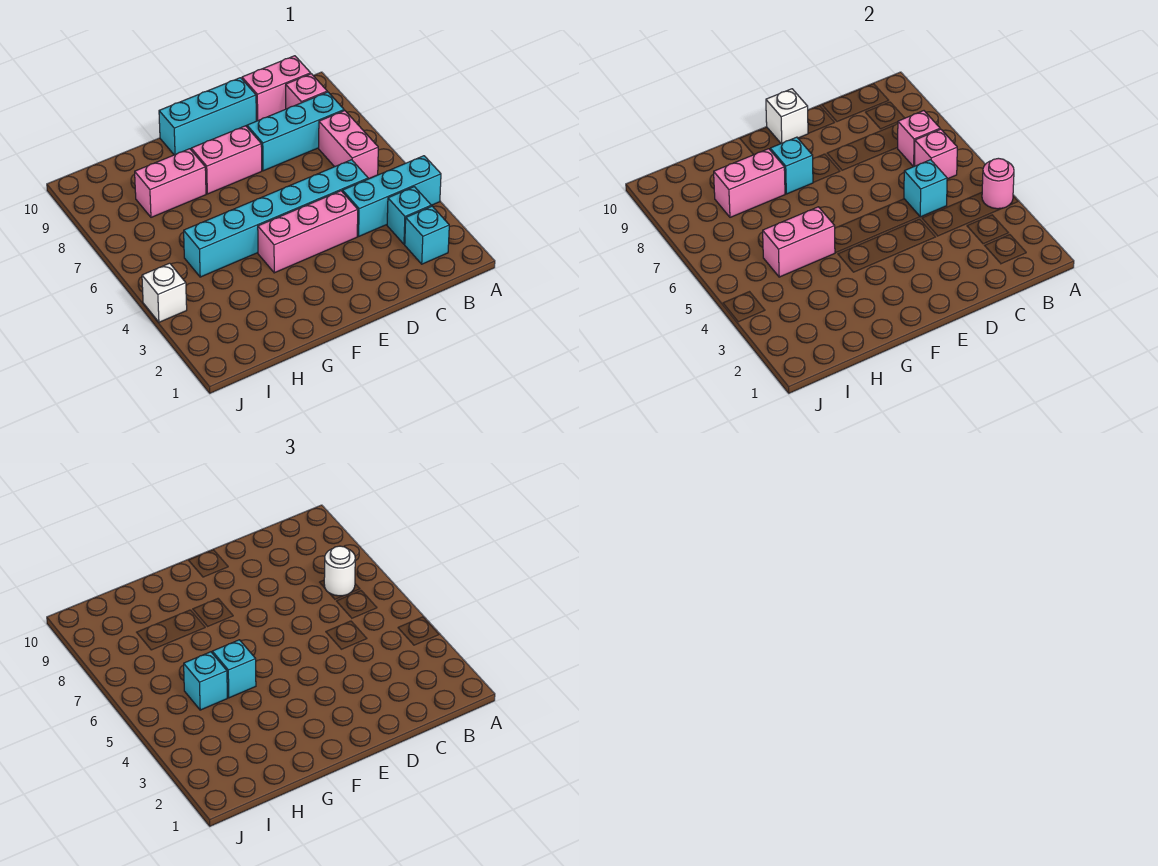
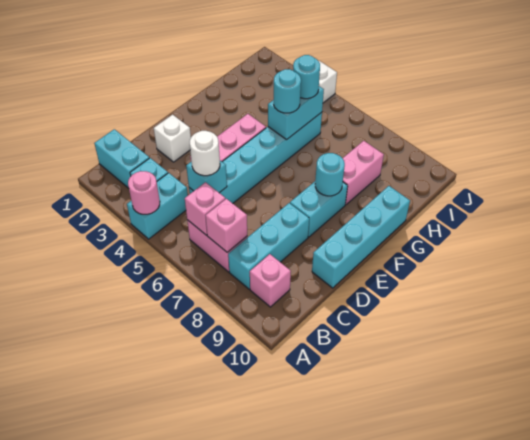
cyan 1x3 brick [343,156,441,236] -> cyan 1x2 brick [127,173,188,239]
cyan 1x1 brick [405,206,449,264] -> cyan 1x2 brick [94,129,149,188]
white 1x1 round brick [324,546,355,596] -> white 1x1 round brick moved to [190,131,220,176]
pink 1x2 brick [242,56,311,121] -> none
cyan 1x3 brick [159,78,256,155] -> cyan 1x4 brick [312,186,410,288]
pink 1x2 brick [191,126,262,194] -> cyan 1x2 brick [290,182,348,237]
white 1x1 brick [766,89,808,143] -> white 1x1 brick moved to [154,115,191,162]
cyan 1x1 brick [770,137,813,194] -> cyan 1x1 round brick [315,153,345,196]
pink 1x2 brick [763,207,835,277] -> cyan 1x2 brick [268,86,324,140]
cyan 1x1 brick [212,640,256,698] -> cyan 1x1 round brick [274,69,301,113]
pink 1x2 brick [714,149,785,217] -> none
cyan 1x1 brick [184,652,227,710] -> cyan 1x1 round brick [293,55,320,99]

